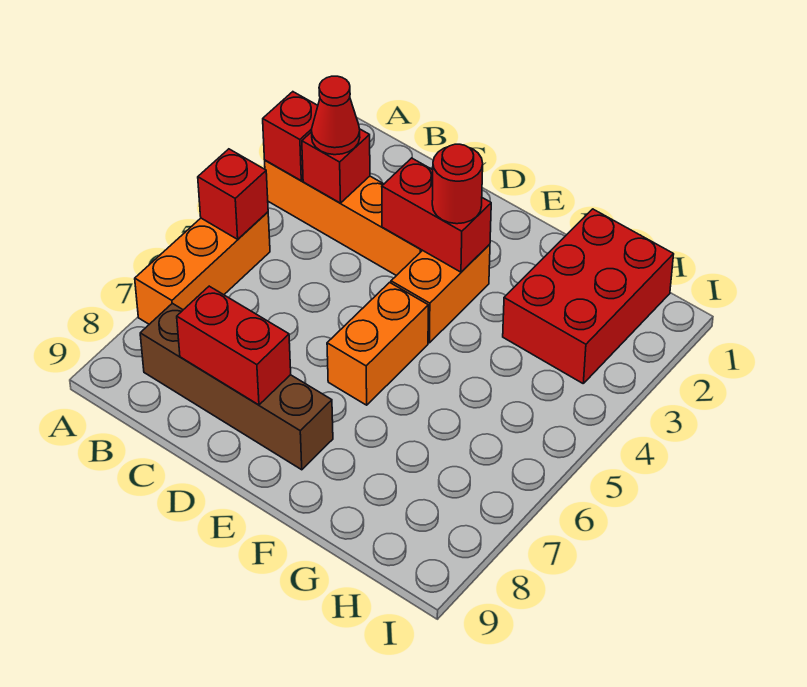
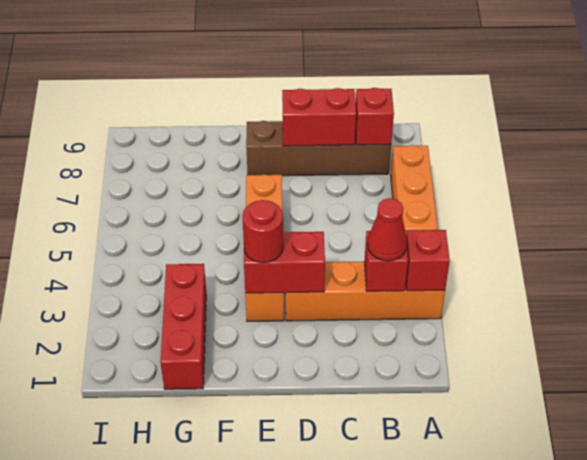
red 1x1 brick [198,149,268,239] -> red 1x1 brick moved to [355,88,394,145]
red 2x3 brick [503,209,674,383] -> red 1x3 brick [160,264,206,389]

